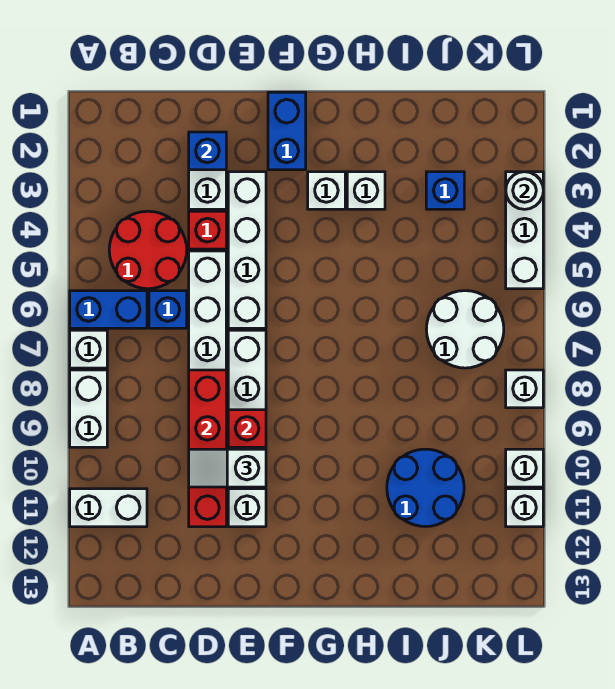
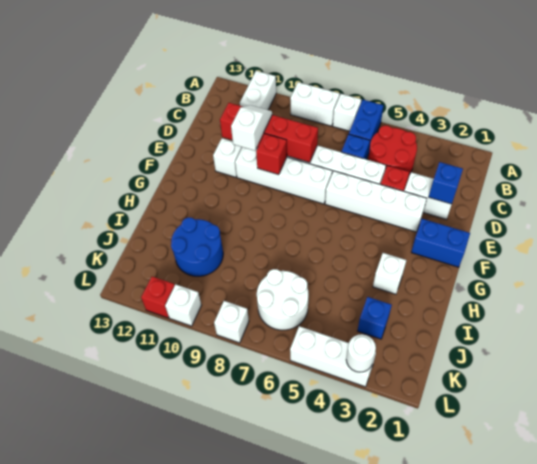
white 1x1 brick [308,172,345,209] -> none
white 1x1 brick [506,489,543,527] -> red 1x1 brick [141,277,175,318]

